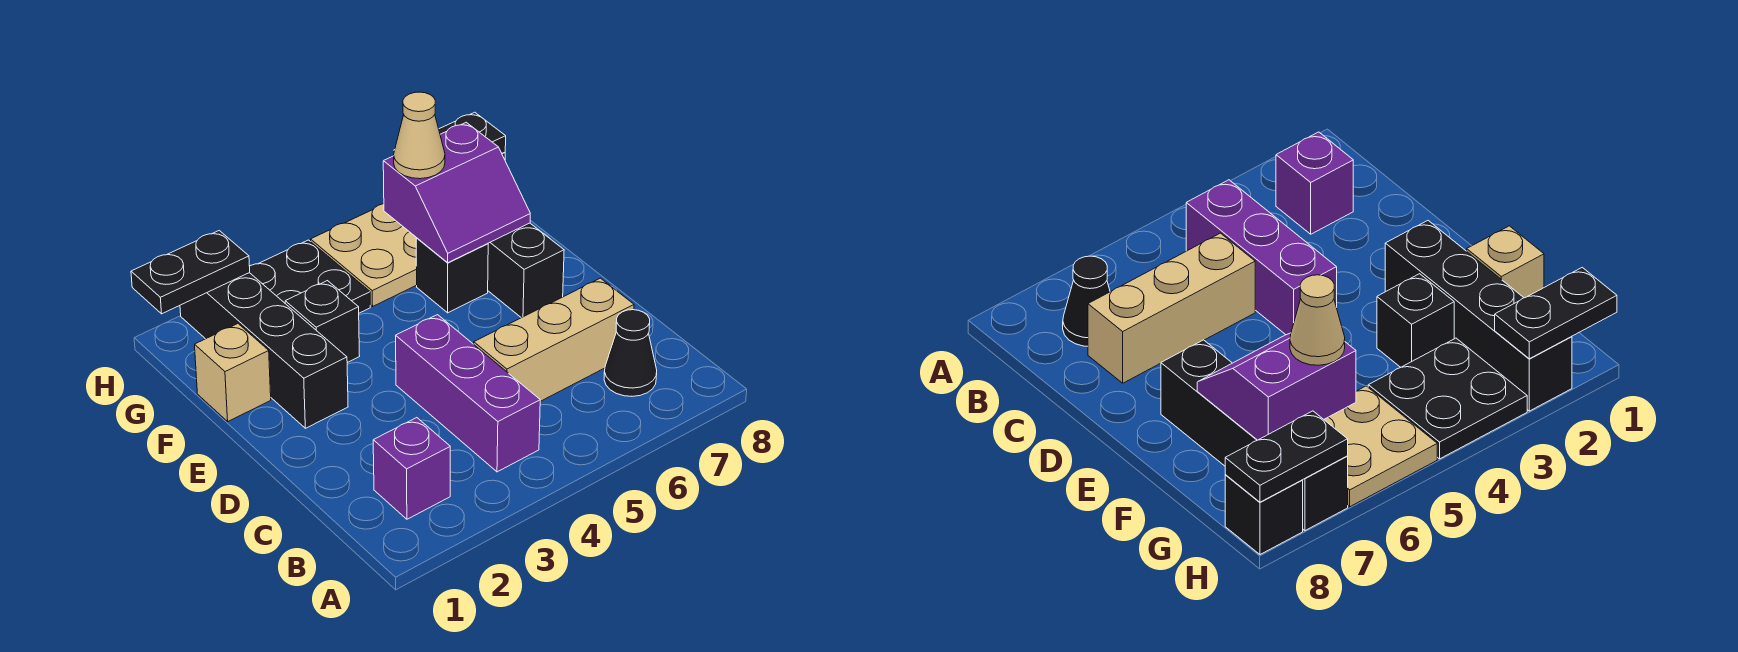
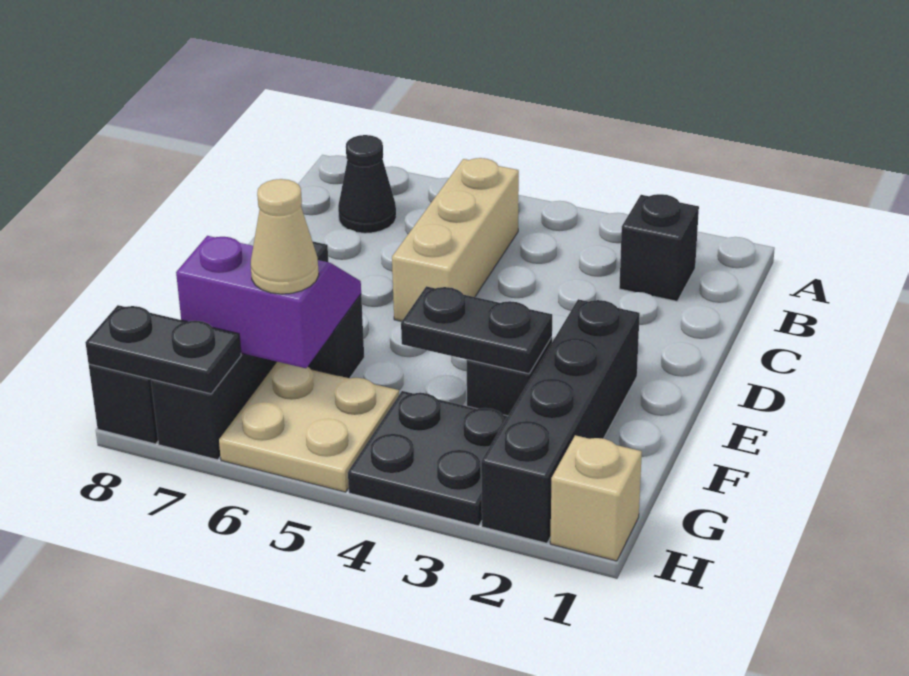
purple 1x1 brick [373,418,450,519] -> black 1x1 brick [619,194,699,301]
purple 1x3 brick [396,315,540,472] -> none
tan 1x3 brick [474,278,634,401] -> tan 1x3 brick turned to [392,158,519,321]
tan 1x1 brick [195,324,271,421] -> tan 1x1 brick moved to [550,435,642,561]
black 1x2 plate [131,231,250,314] -> black 1x2 plate moved to [401,286,552,374]

